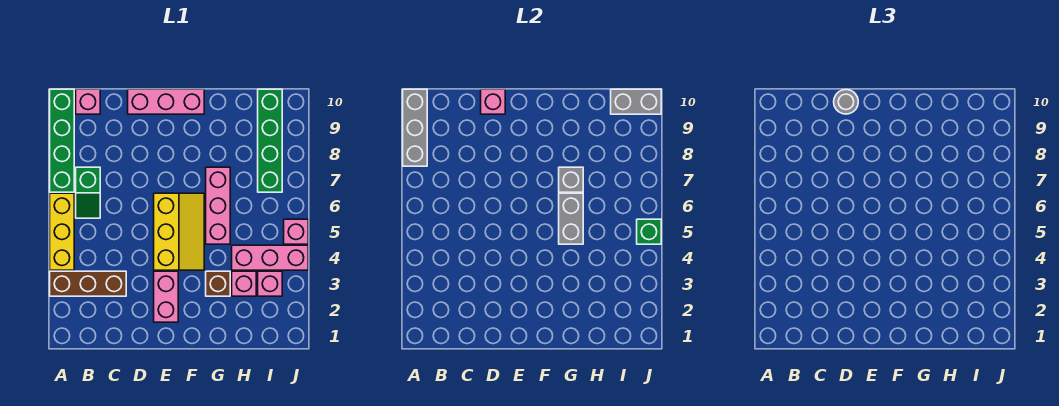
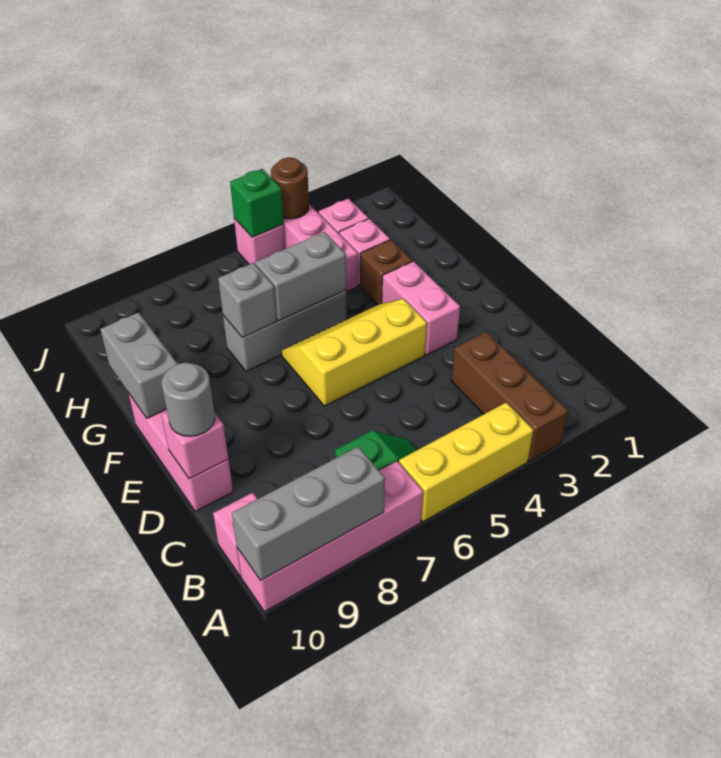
green 1x4 brick [50,89,74,192] -> pink 1x4 brick [237,461,423,612]
pink 1x2 brick [154,271,178,322] -> pink 1x2 brick turned to [382,261,460,355]
pink 1x3 brick [206,167,230,244] -> grey 1x3 brick [223,291,347,372]
green 1x4 brick [258,89,282,192] -> none
grey 1x2 brick [611,89,661,114] -> grey 1x2 brick moved to [100,312,178,418]
none -> brown 1x1 round brick [271,157,309,219]

